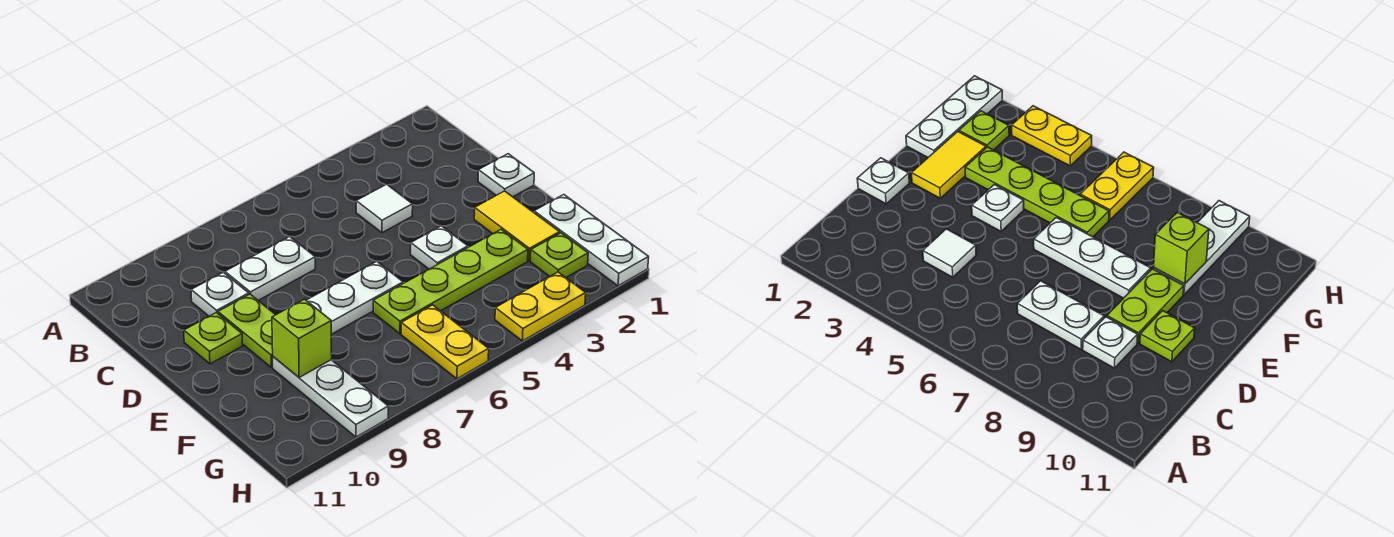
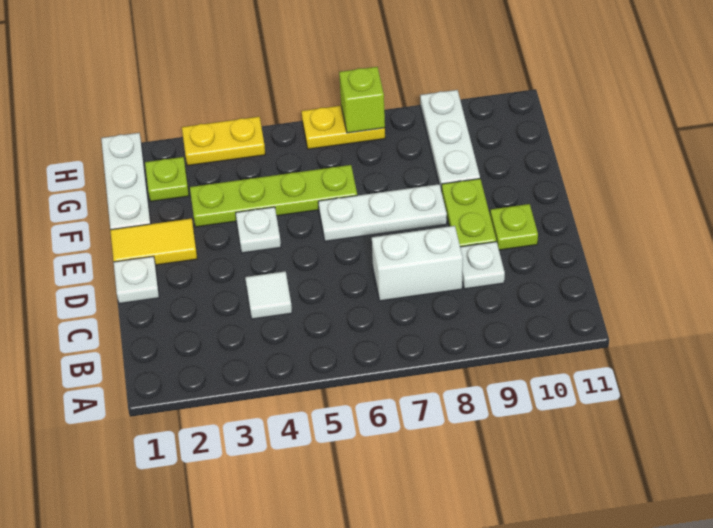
white 1x2 plate [225,237,315,301] -> white 1x2 brick [372,226,463,301]
yellow 1x2 tile [474,191,560,261] -> yellow 1x2 tile turned to [110,218,197,265]
lime 1x1 brick [272,299,332,378] -> lime 1x1 brick moved to [339,67,385,133]
yellow 1x2 plate [401,305,489,379] -> yellow 1x2 plate turned to [302,106,385,149]

